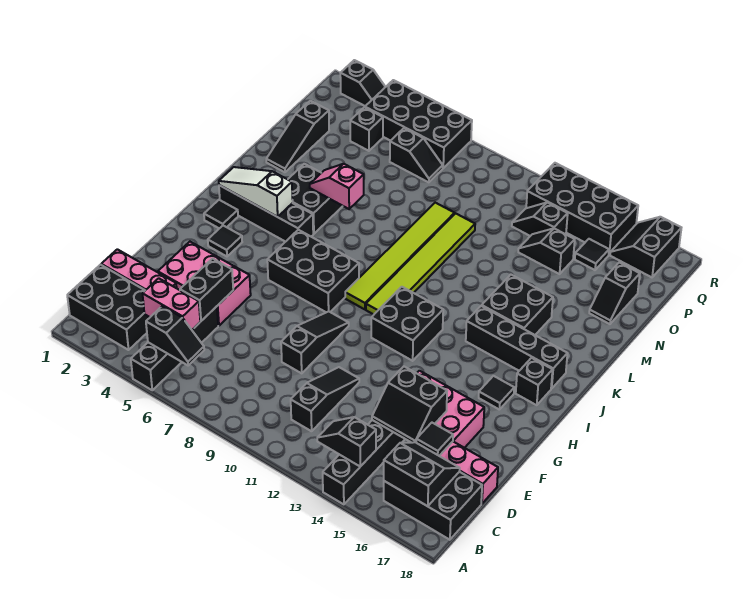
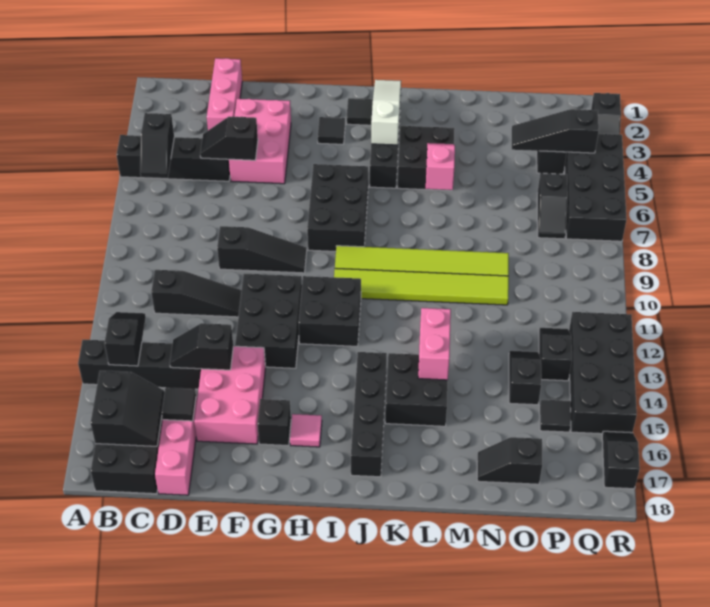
black 2x3 brick [67,265,150,350] -> black 2x3 brick moved to [235,274,302,368]
pink 1x2 brick [143,278,200,330] -> pink 1x2 brick moved to [418,308,451,380]
black 1x2 brick [180,259,233,321] -> black 1x2 slope [200,117,258,160]
black 2x2 slope [372,367,447,443] -> black 1x2 slope [170,323,233,370]
black 1x1 tile [479,376,514,410] -> pink 1x1 tile [290,414,322,447]
black 1x1 brick [516,358,553,405] -> black 1x1 brick moved to [258,399,291,445]
black 1x3 slope [266,101,329,172] -> black 1x3 slope moved to [512,109,599,153]
black 2x2 slope [610,217,681,277] -> black 1x2 slope [602,431,640,489]

